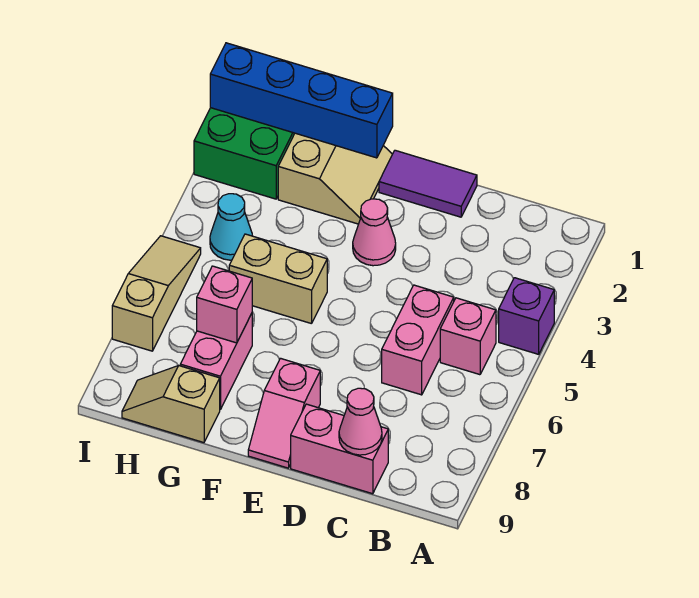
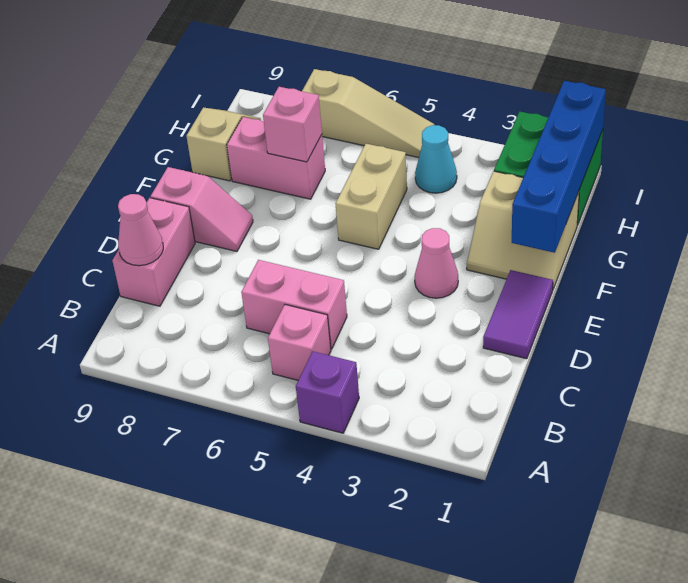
pink 1x2 slope [248,358,320,468] -> pink 1x2 slope turned to [151,167,253,251]

